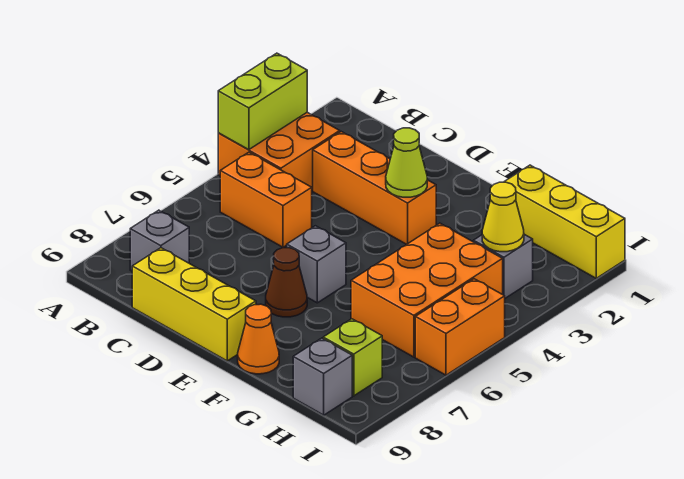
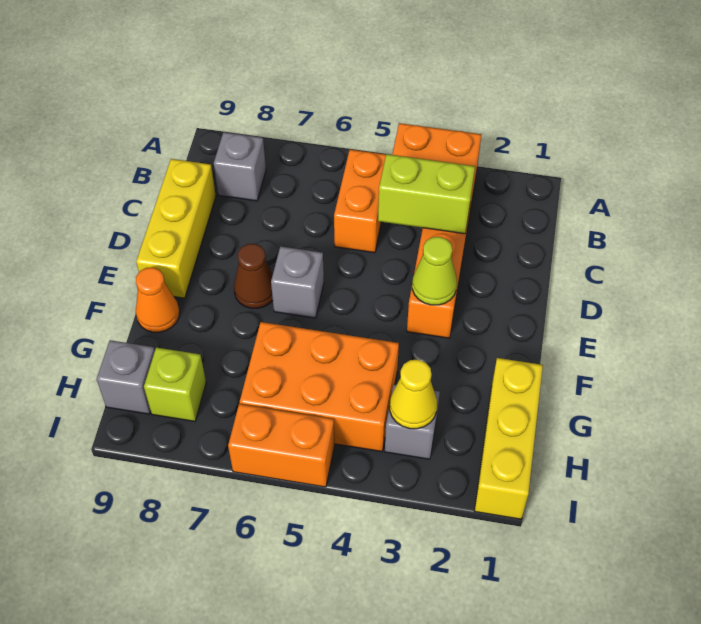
lime 1x2 brick [218,53,307,150] -> lime 1x2 brick moved to [378,154,475,234]

